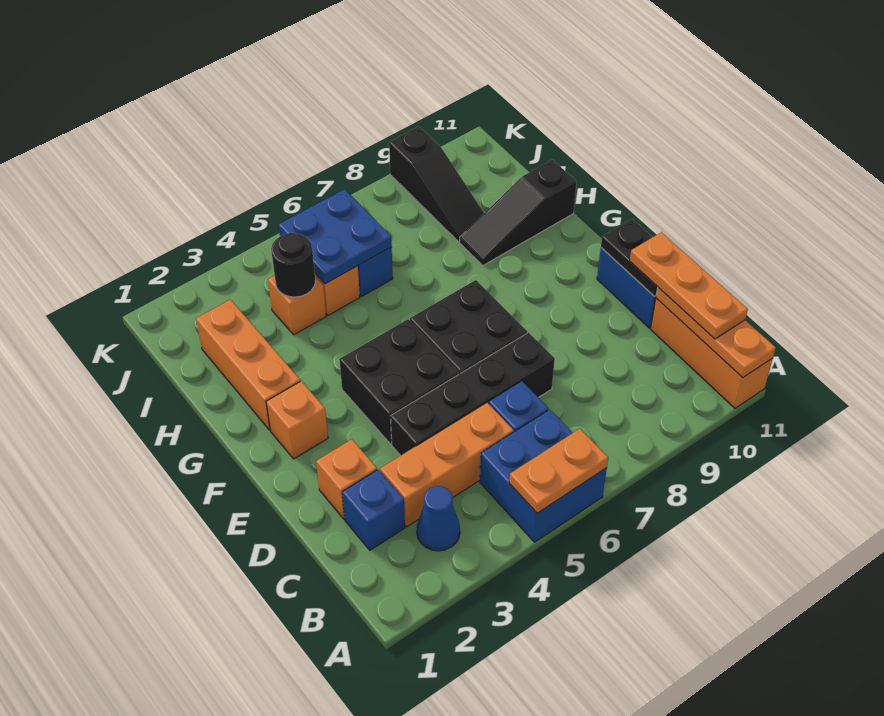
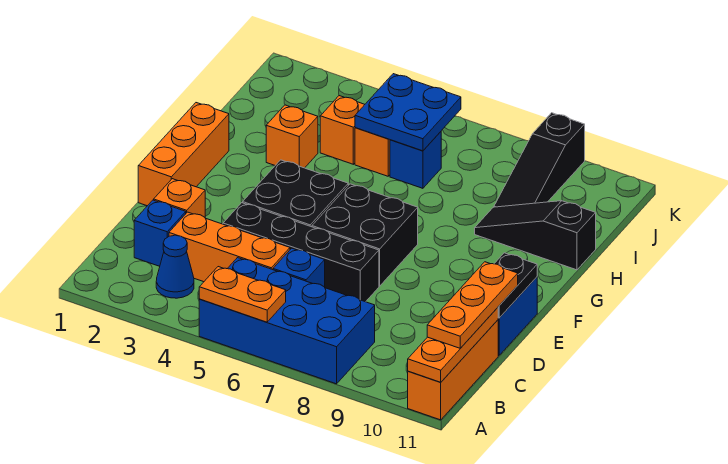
blue 2x2 brick [480,410,607,542] -> blue 2x4 brick [199,258,375,384]
orange 1x1 brick [266,381,328,459] -> orange 1x1 brick moved to [266,105,318,168]
orange 1x3 brick [196,299,300,430] -> orange 1x3 brick moved to [138,103,229,206]
black 1x1 round brick [271,233,315,297] -> none

